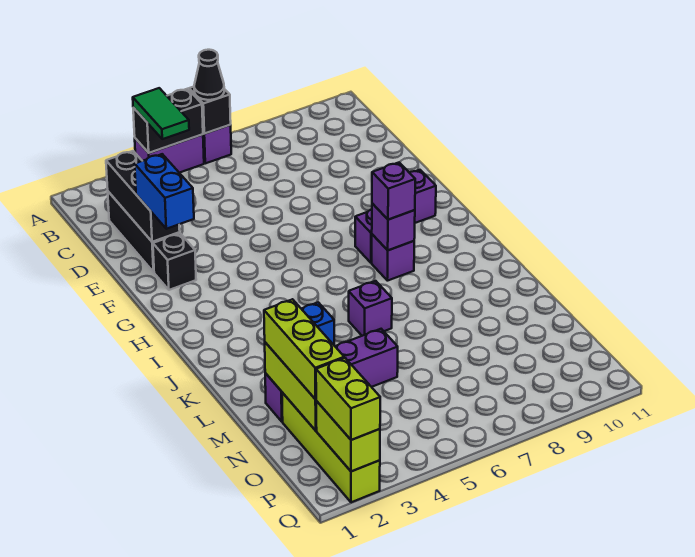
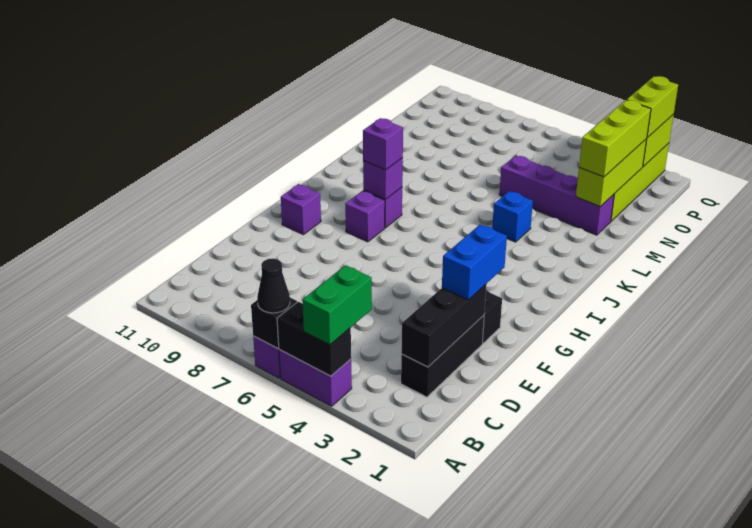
green 1x2 tile [133,88,189,139] -> green 1x2 brick [303,265,372,345]
purple 1x1 brick [349,281,392,336] -> none

